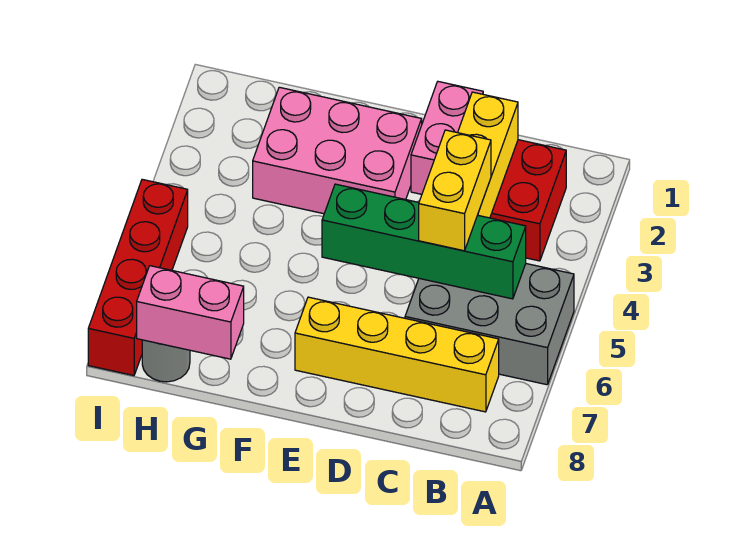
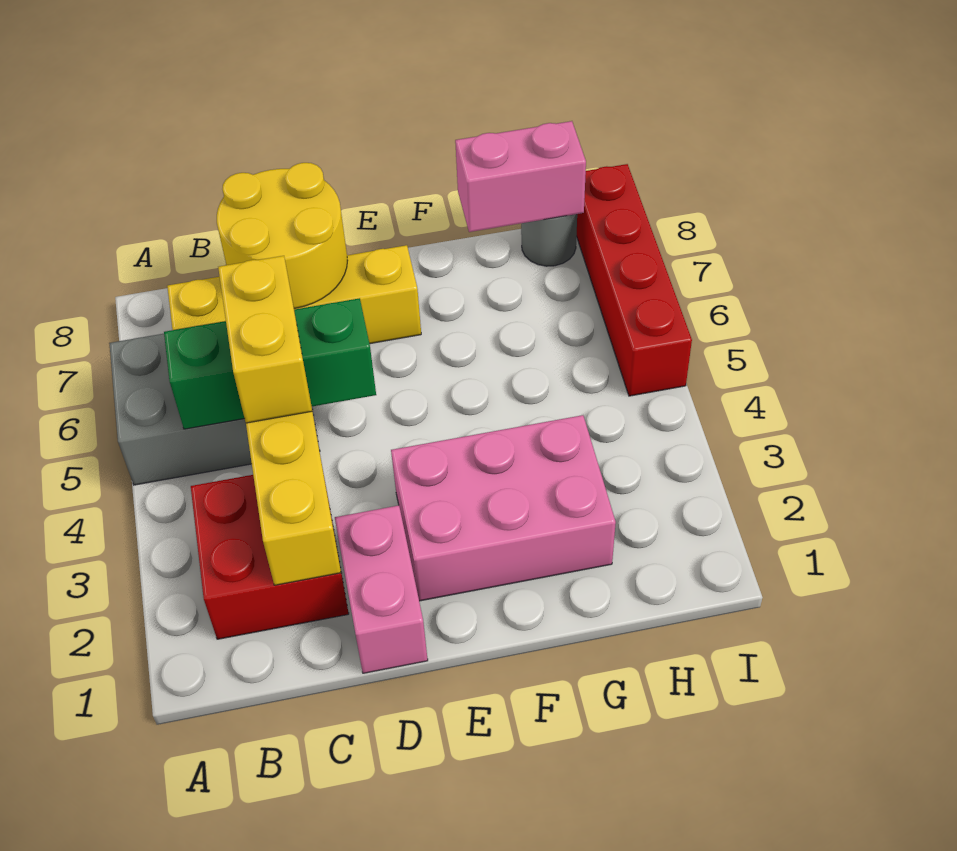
green 1x4 brick [322,184,526,299] -> green 1x3 brick [164,298,376,429]
none -> yellow 2x2 round brick [217,163,348,308]

